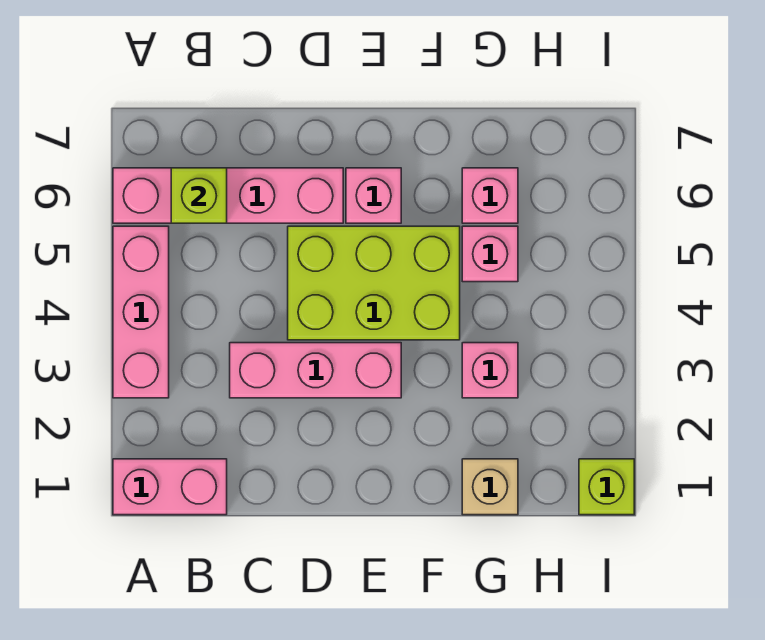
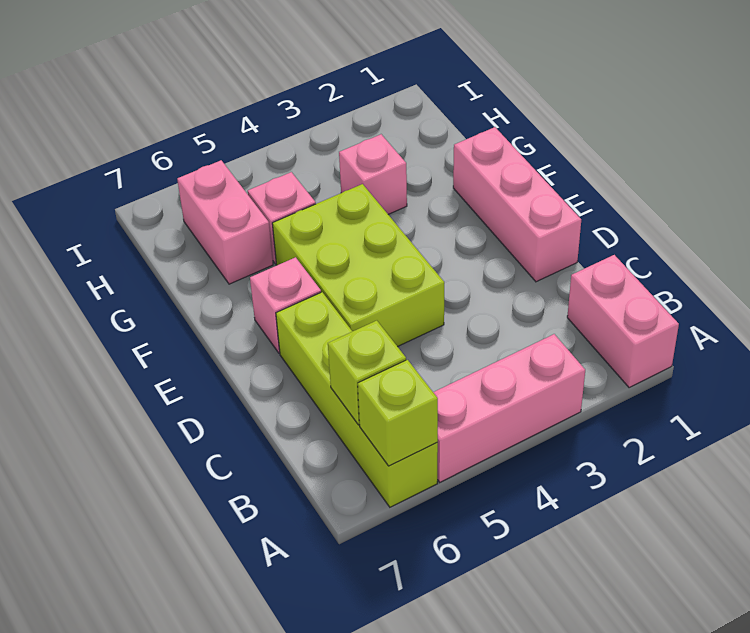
pink 1x4 brick [113,168,343,223] -> lime 1x4 brick [276,292,438,507]
pink 1x3 brick [230,343,401,398] -> pink 1x3 brick moved to [453,127,581,282]
tan 1x1 brick [462,459,518,515] -> none
pink 1x1 brick [462,168,518,223] -> pink 1x2 brick [177,160,273,284]
lime 1x1 brick [579,459,634,515] -> lime 1x1 brick moved to [358,360,438,466]

